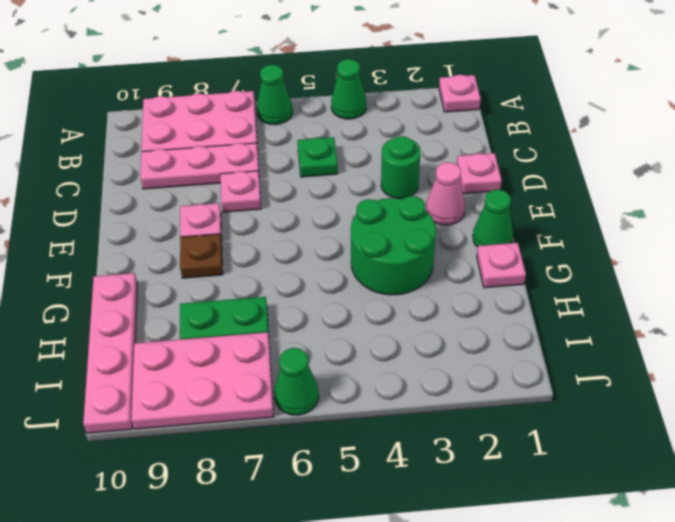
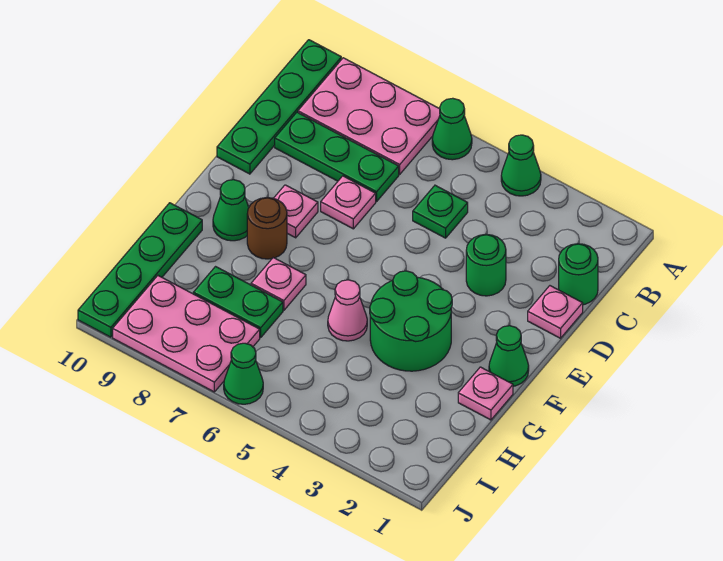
pink 1x1 plate [439,75,481,112] -> pink 1x1 plate moved to [251,258,306,310]
none -> green 1x4 plate [217,40,341,174]
none -> green 1x1 round brick [559,244,598,305]
pink 1x3 plate [140,143,259,189] -> green 1x3 plate [275,112,399,202]
pink 1x1 cone [426,162,465,225] -> pink 1x1 cone moved to [328,280,367,341]
brown 1x1 plate [180,234,223,278] -> brown 1x1 round brick [247,198,287,259]
none -> green 1x1 cone [213,180,249,241]
pink 1x4 plate [83,273,138,433] -> green 1x4 plate [78,203,202,337]

